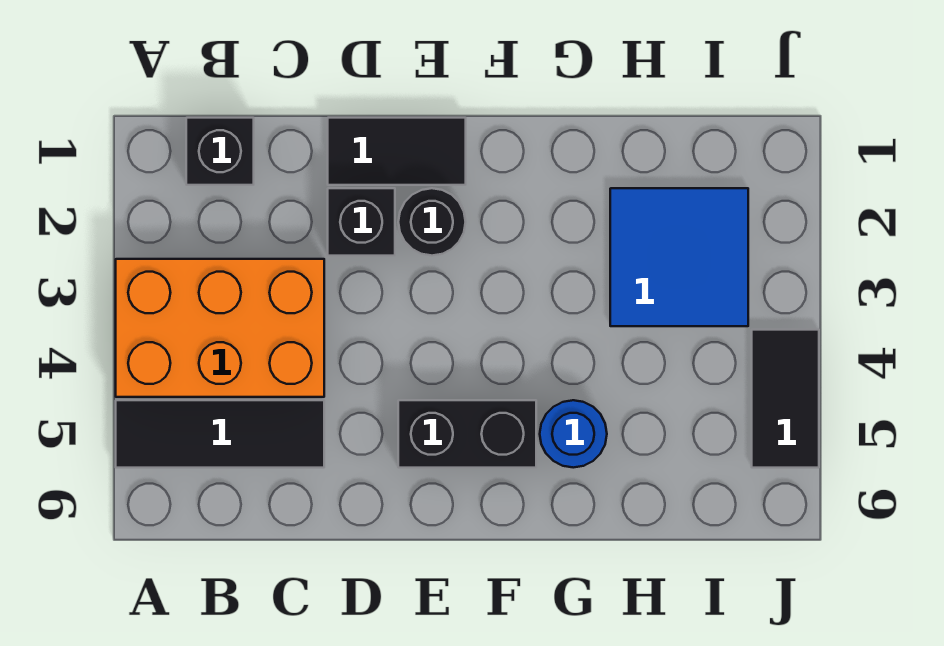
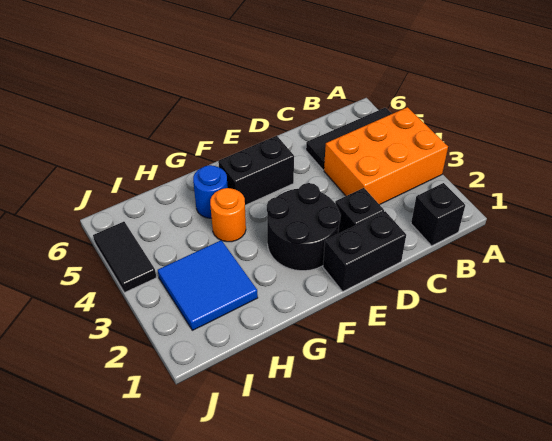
black 1x2 tile [328,118,466,185] -> black 1x2 brick [323,211,406,291]
black 1x1 round brick [398,188,466,256] -> black 2x2 round brick [267,183,341,271]
none -> orange 1x1 round brick [210,188,246,242]

